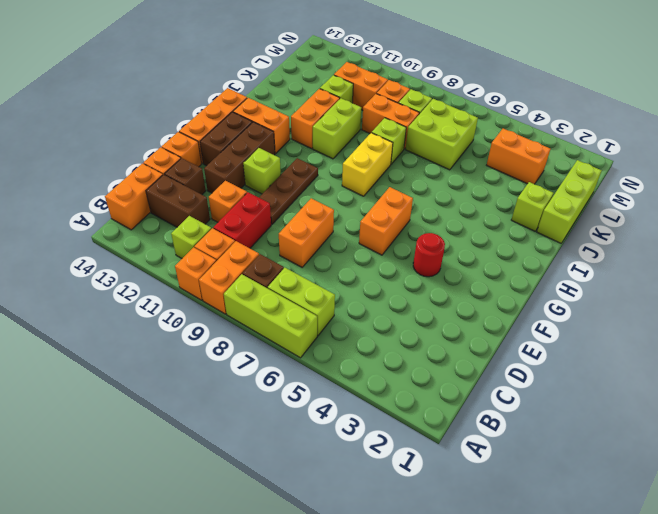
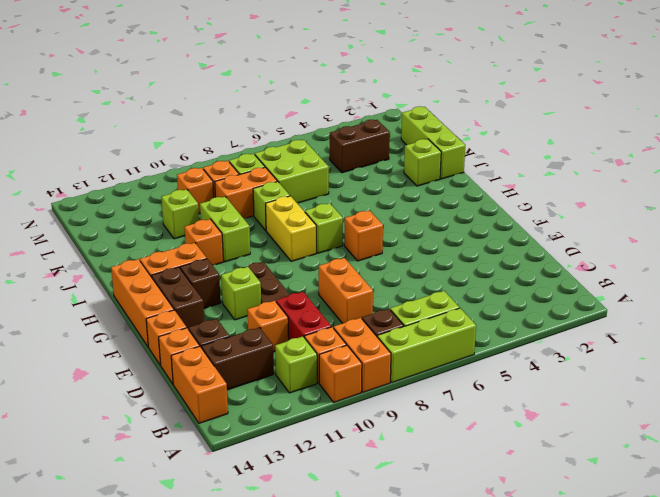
brown 1x3 brick [204,122,275,193] -> brown 1x1 brick [180,259,221,308]
red 1x1 round brick [413,233,445,277] -> none
orange 1x2 brick [359,187,413,255] -> orange 1x1 brick [345,211,383,261]
none -> lime 1x1 brick [305,203,343,253]
orange 1x2 brick [291,89,340,149] -> orange 1x1 brick [184,219,223,265]
orange 1x2 brick [487,129,550,184] -> brown 1x2 brick [330,120,390,173]
orange 1x2 brick [334,62,388,110] -> orange 1x1 brick [177,168,214,213]

